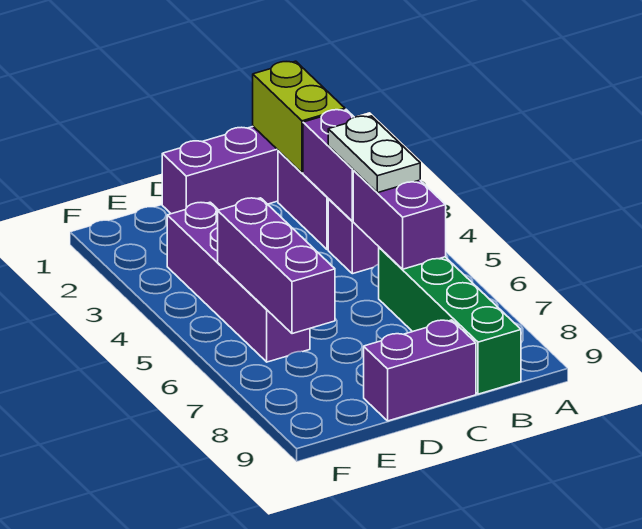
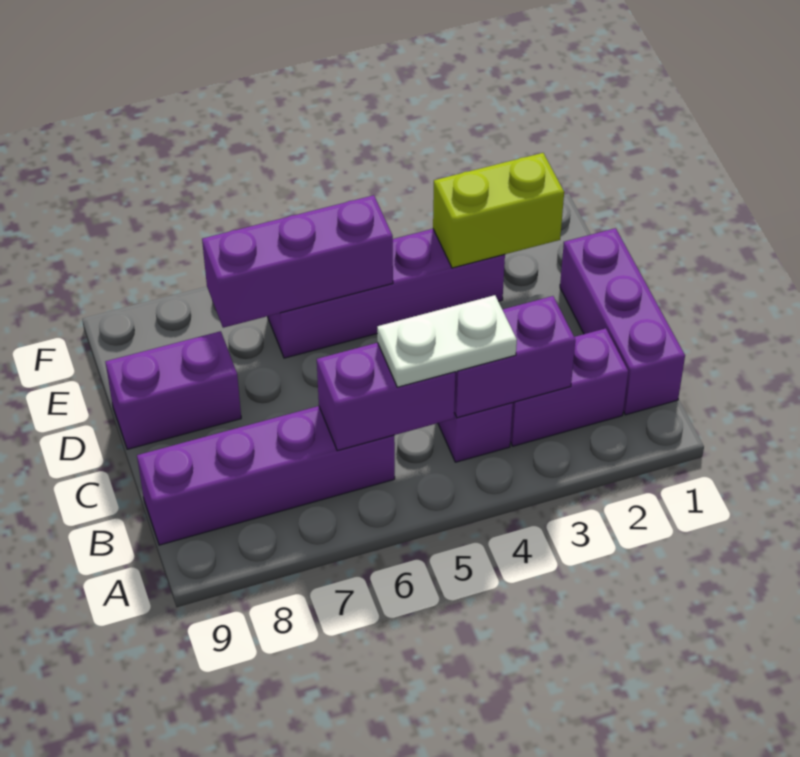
lime 1x2 brick [253,61,345,173] -> lime 1x2 brick moved to [433,153,564,268]
green 1x4 brick [379,247,521,394] -> purple 1x4 brick [137,406,395,545]
purple 1x2 brick [364,320,476,421] -> purple 1x2 brick turned to [106,331,241,449]

